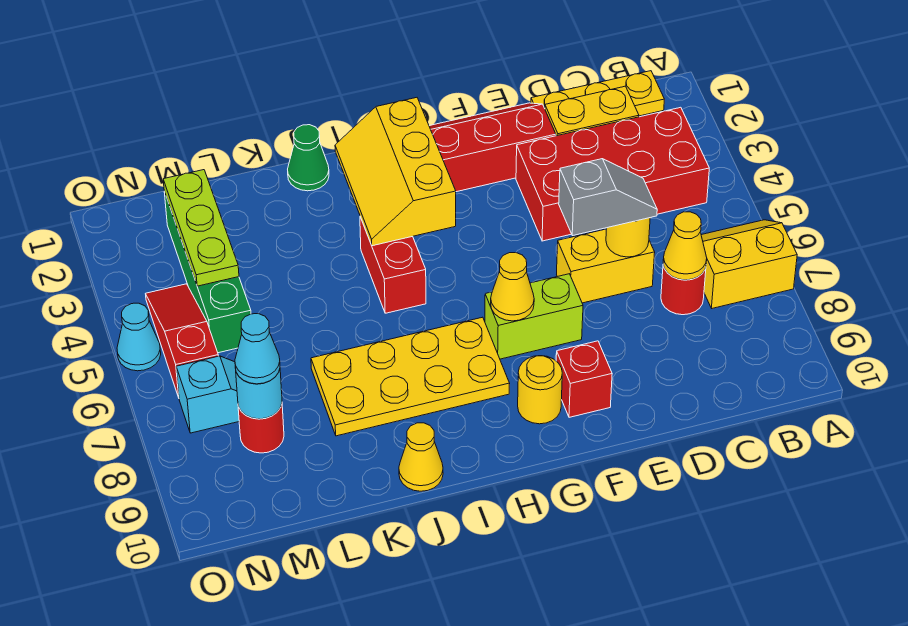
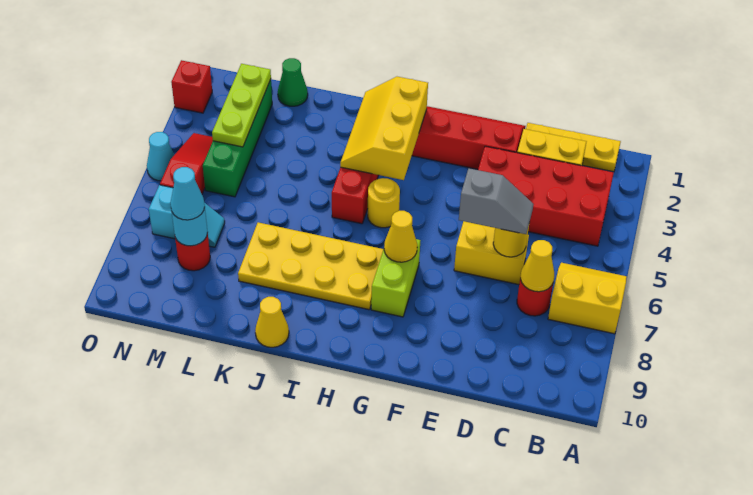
lime 1x2 brick [485,274,583,359] -> lime 1x2 brick turned to [371,239,420,317]
red 1x1 brick [556,341,612,417] -> red 1x1 brick moved to [171,60,212,113]
yellow 1x1 round brick [518,356,562,424] -> yellow 1x1 round brick moved to [368,178,400,228]
green 1x1 cone [288,125,329,191] -> green 1x1 cone moved to [278,58,308,106]

